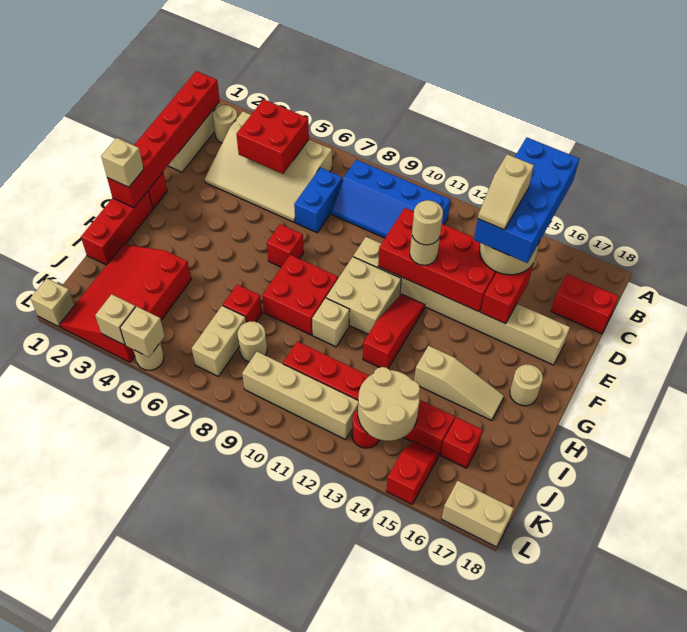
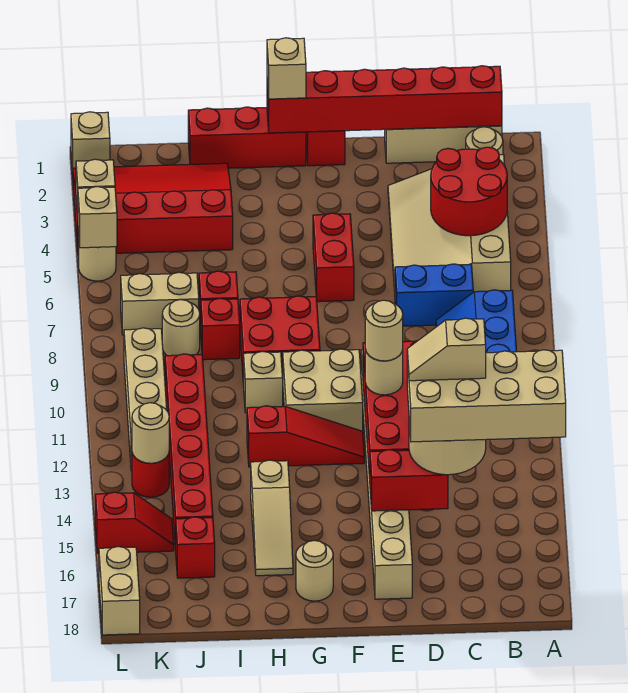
blue 2x4 brick [474,137,579,263] -> tan 2x4 brick [407,350,566,442]
red 2x2 brick [236,99,309,174] -> red 2x2 round brick [431,147,507,236]
red 1x2 brick [551,274,619,334] -> red 1x2 brick moved to [313,213,354,302]
red 1x1 brick [267,224,304,267] -> red 1x1 brick moved to [201,298,240,360]
tan 2x2 round brick [358,367,420,441] -> tan 1x1 round brick [132,403,169,463]

